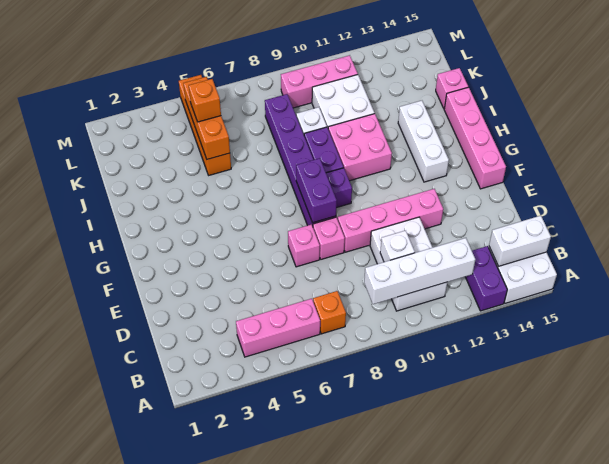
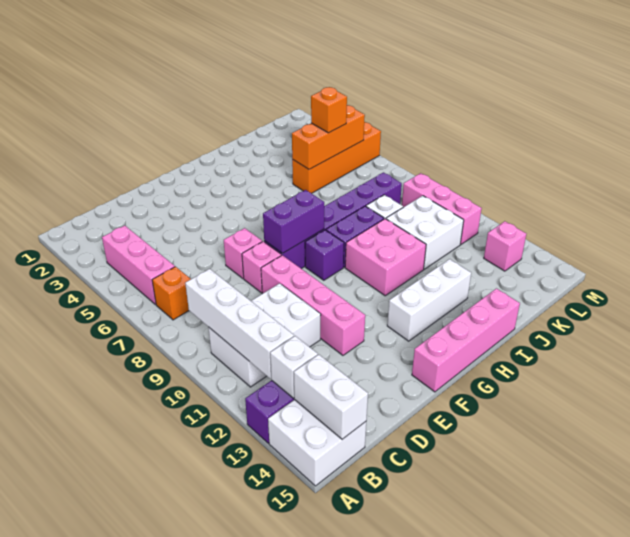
white 1x1 brick [380,230,415,262] -> white 1x1 brick moved to [270,336,318,398]
pink 1x1 brick [436,68,468,109] -> pink 1x1 brick moved to [484,221,526,271]

